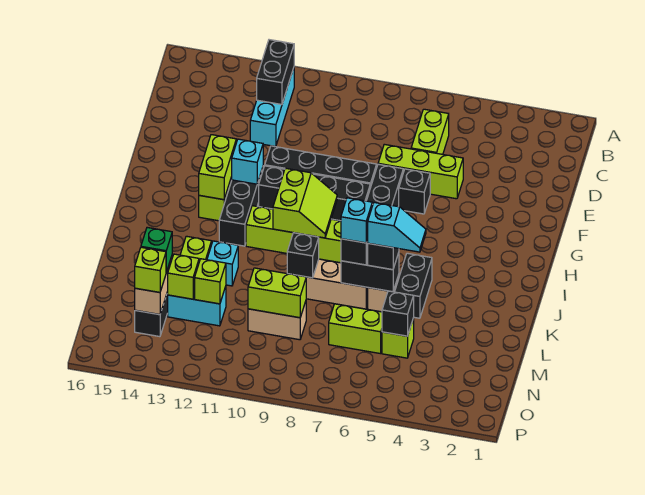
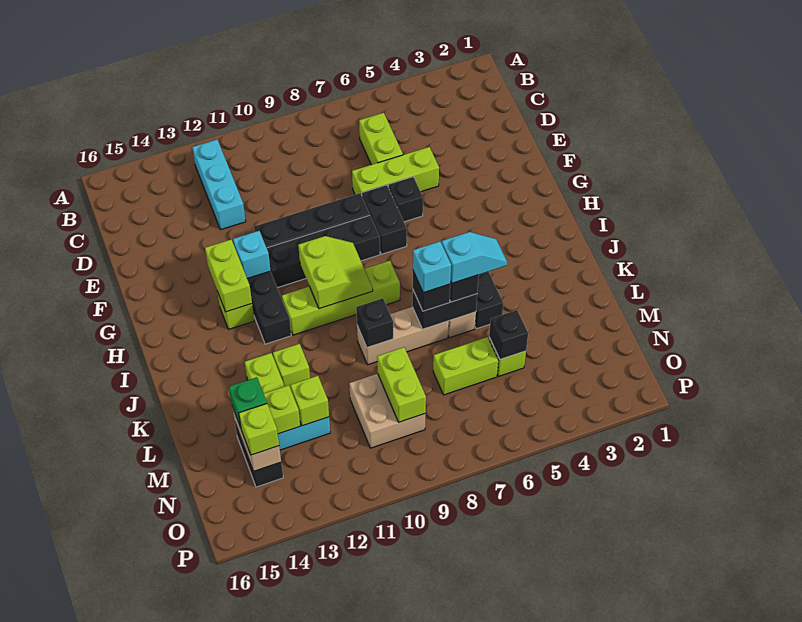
black 1x2 brick [257,40,294,104] -> none
cyan 1x1 brick [207,241,238,286] -> lime 1x1 brick [273,344,310,389]
tan 1x2 brick [248,301,306,340] -> tan 2x2 brick [349,373,426,448]
lime 1x2 brick [248,268,306,318] -> lime 1x2 brick turned to [377,347,426,422]

